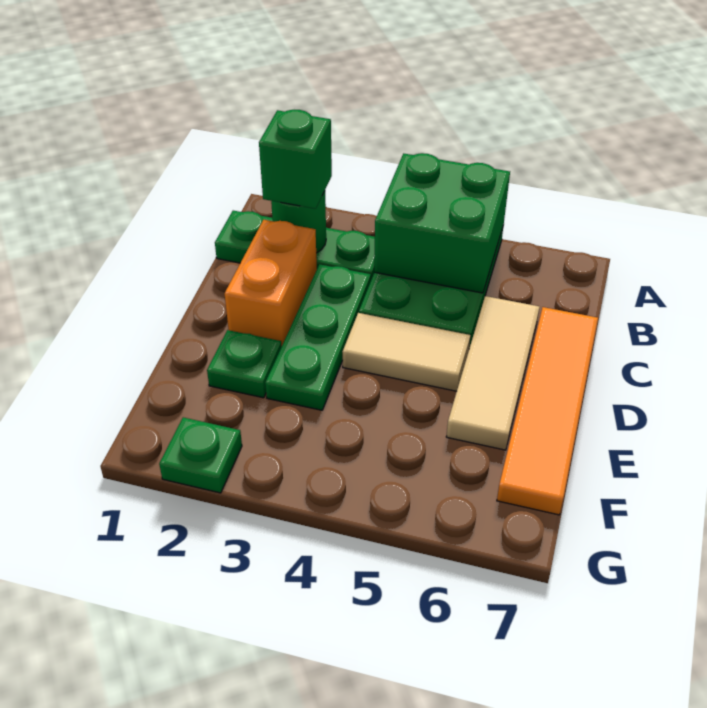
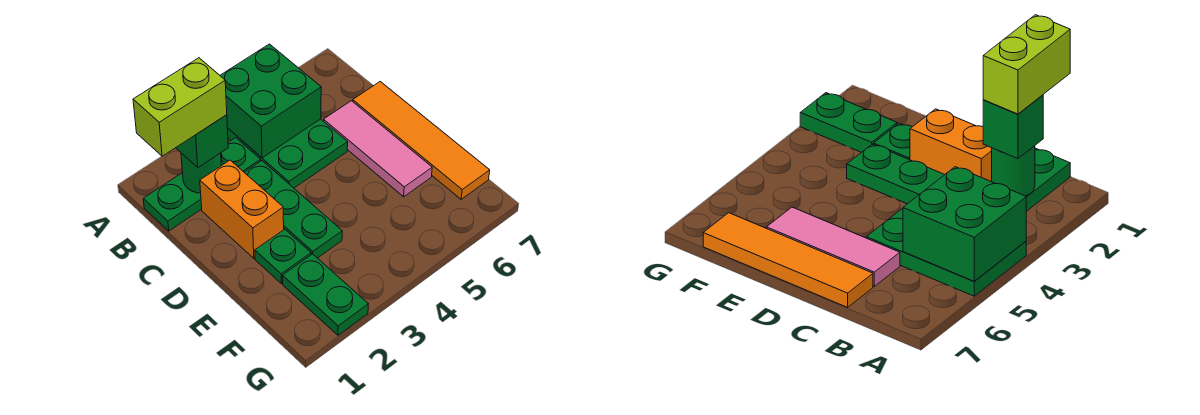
none -> lime 1x2 brick [133,58,227,156]
tan 1x3 tile [446,296,539,450] -> pink 1x3 tile [324,101,432,197]
tan 1x2 tile [343,313,470,391] -> none
green 1x1 plate [159,417,242,493] -> green 1x2 plate [283,254,368,335]

